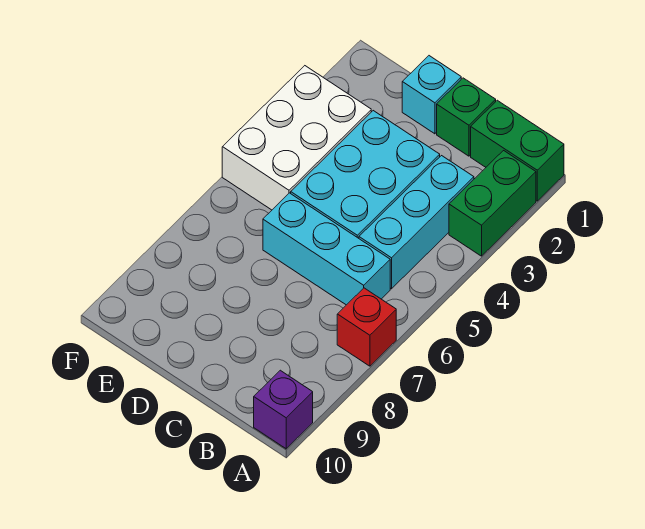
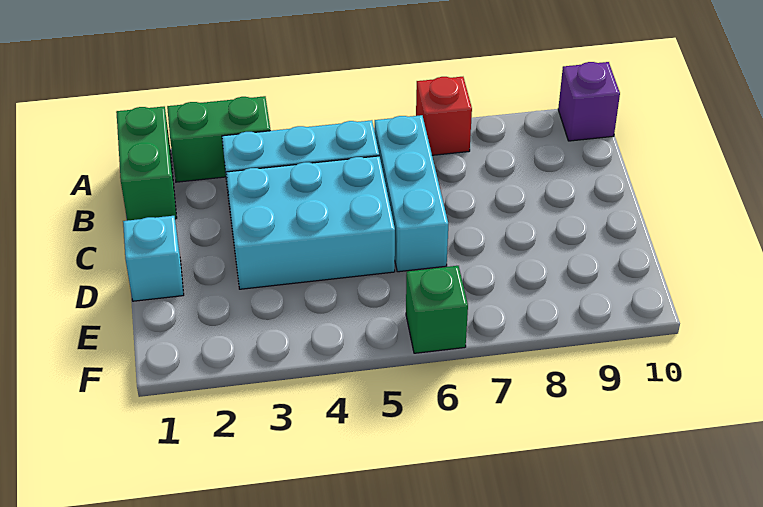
green 1x1 brick [437,78,496,156] -> green 1x1 brick moved to [406,266,468,353]
white 2x3 brick [222,66,371,210] -> none

